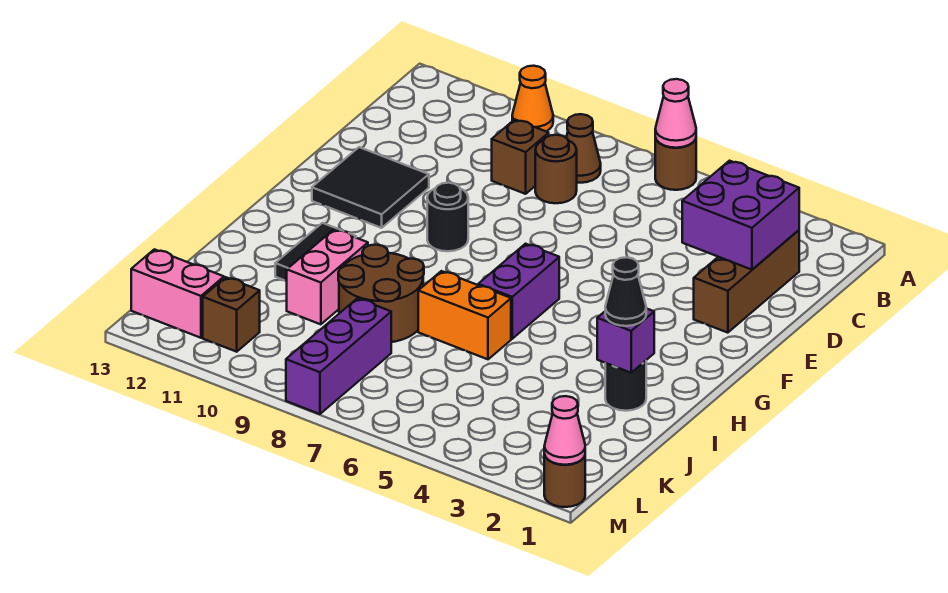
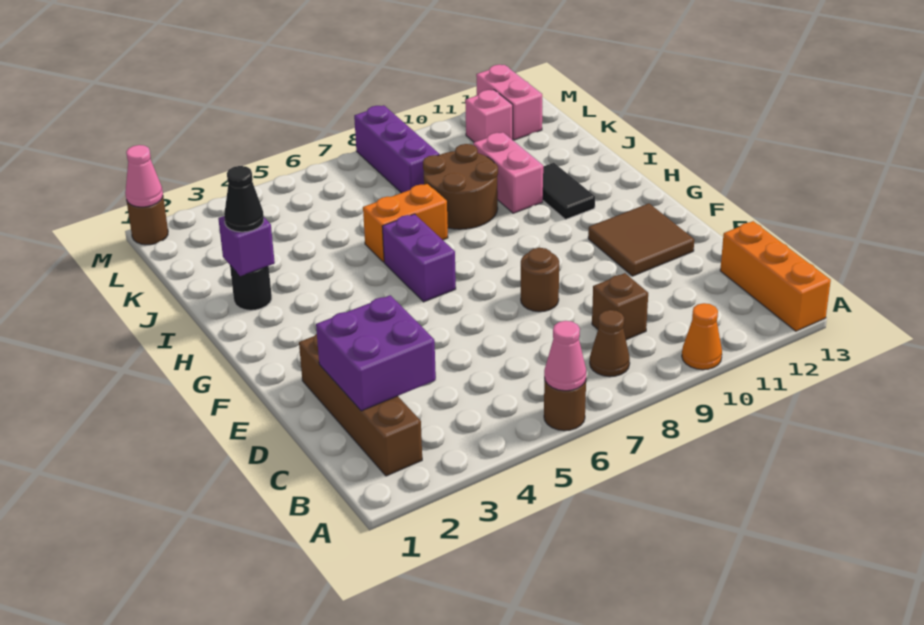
none -> orange 1x3 brick [720,221,831,331]
brown 1x3 brick [694,230,799,333] -> brown 1x4 brick [299,334,422,476]
brown 1x1 round brick [535,135,577,203] -> brown 1x1 round brick moved to [521,248,559,312]
black 2x2 tile [312,147,429,228] -> brown 2x2 tile [588,203,694,276]
black 1x1 round brick [427,183,468,251] -> none
brown 1x1 brick [203,277,260,352] -> pink 1x1 brick [465,90,513,142]
pink 1x2 brick [131,249,224,338] -> pink 1x2 brick turned to [476,65,542,140]

